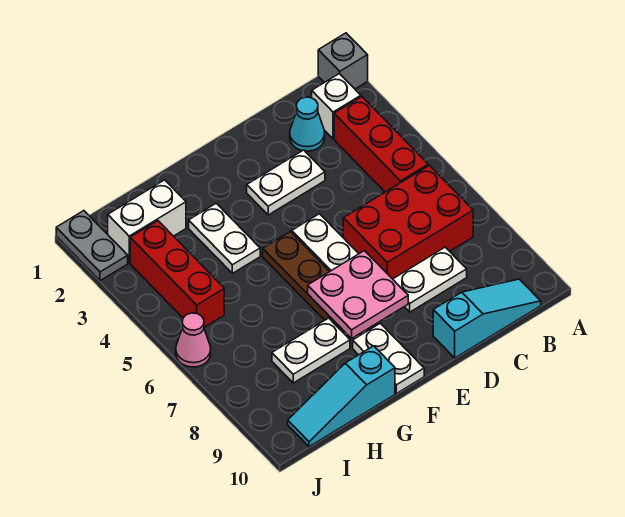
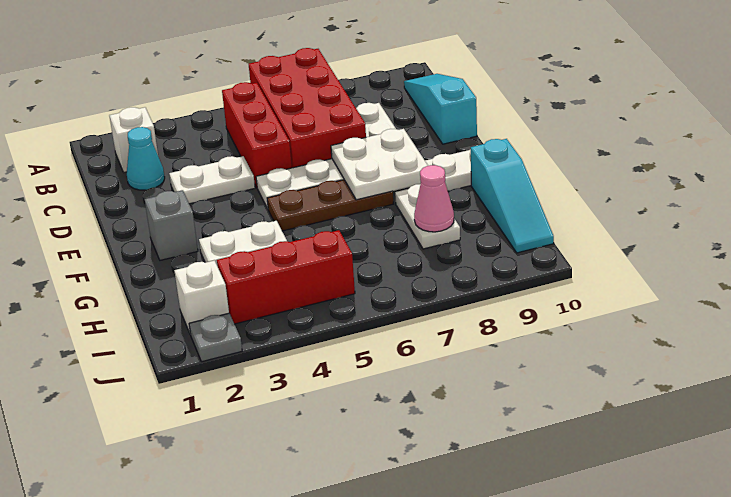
grey 1x1 brick [318,33,368,89] -> grey 1x1 brick moved to [145,190,198,260]
red 1x3 brick [334,97,428,192] -> red 1x3 brick turned to [222,82,292,187]
red 2x3 brick [343,165,473,279] -> red 2x4 brick [249,48,366,168]
white 1x2 plate [247,150,325,215] -> white 1x2 plate turned to [169,156,255,204]
pink 2x2 plate [308,251,408,338] -> white 2x2 plate [331,129,428,200]
white 1x2 brick [108,180,186,263] -> white 1x1 brick [174,260,229,335]
grey 1x2 plate [56,211,128,281] -> grey 1x1 plate [189,313,242,362]
pink 1x1 cone [176,313,211,367] -> pink 1x1 cone moved to [414,165,454,232]

